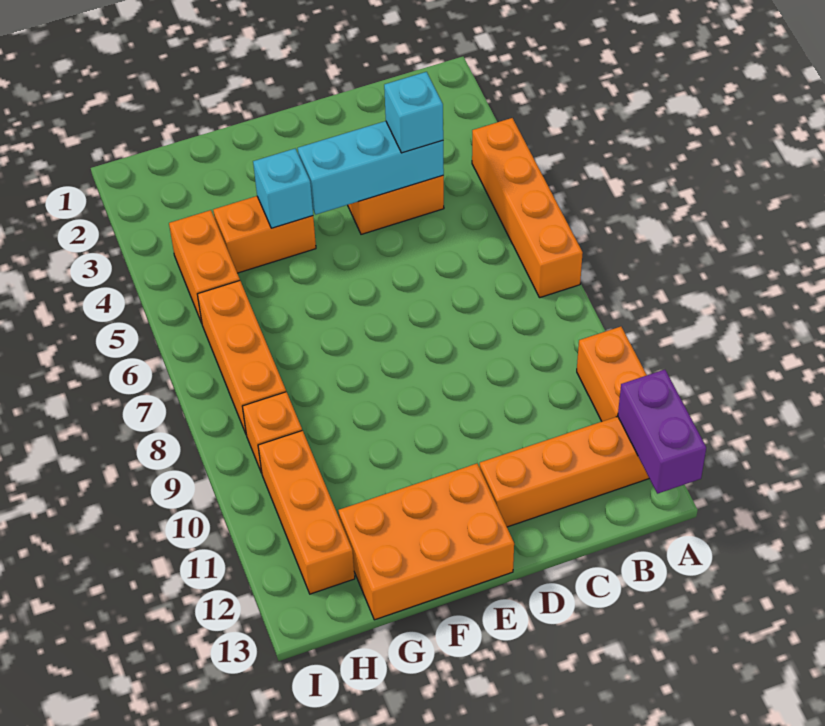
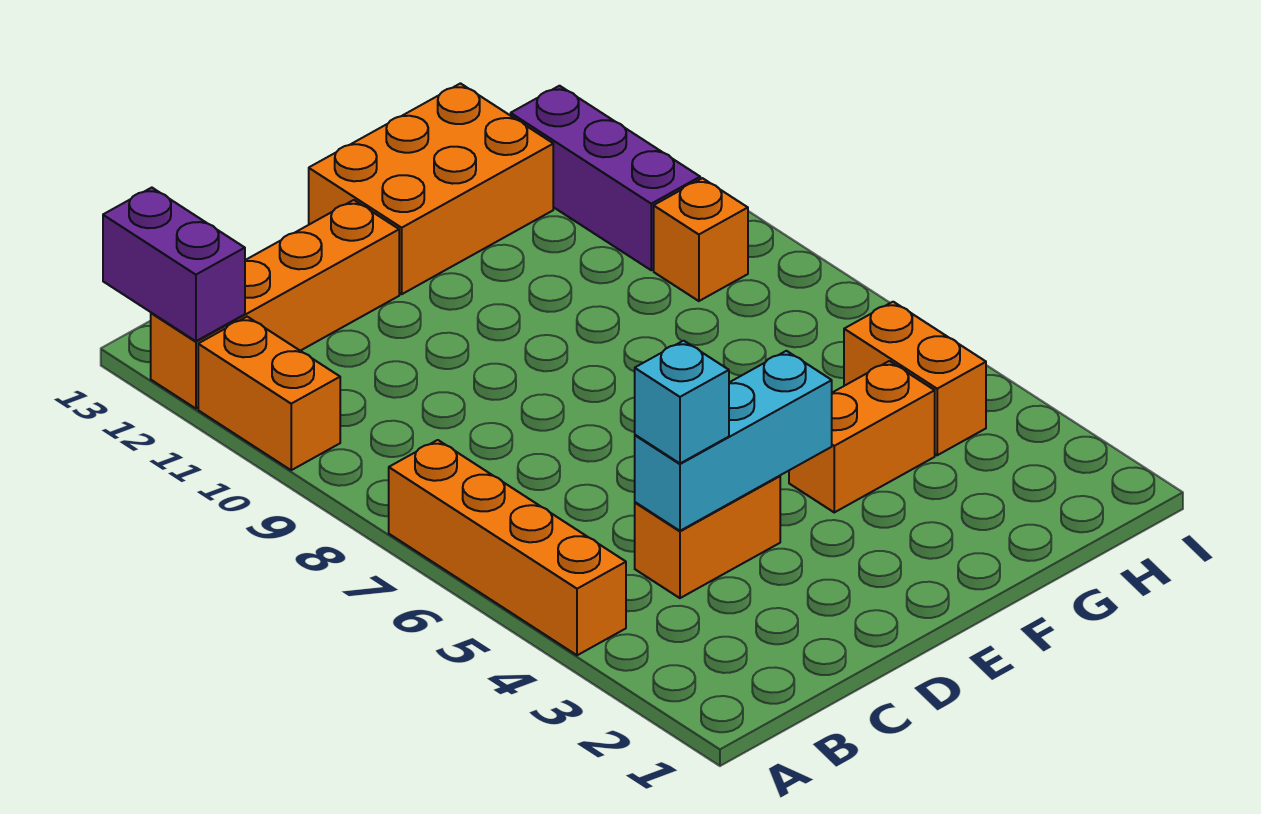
cyan 1x1 brick [253,149,313,228] -> none
orange 1x3 brick [197,281,286,434] -> none
orange 1x3 brick [258,431,355,594] -> purple 1x3 brick [511,86,700,270]

